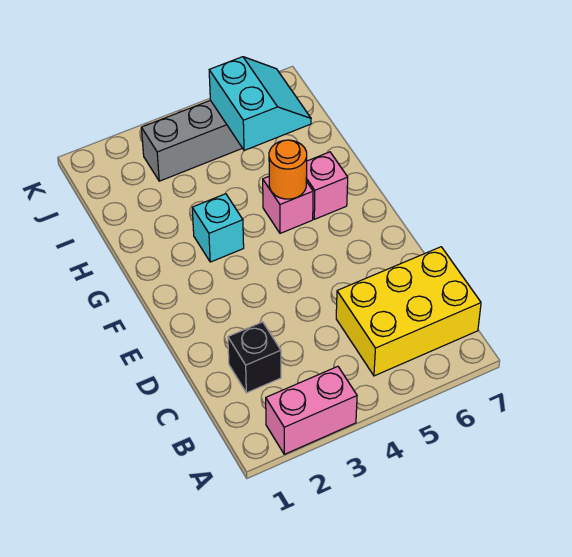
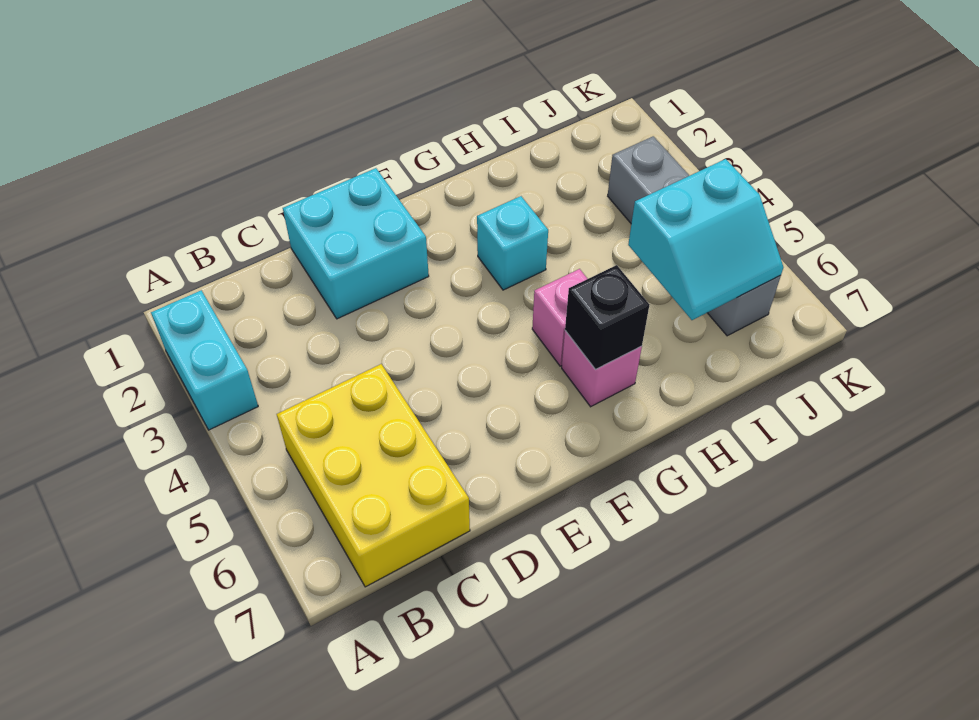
pink 1x2 brick [266,366,357,454] -> cyan 1x2 brick [151,290,258,430]
black 1x1 brick [228,322,281,393] -> black 1x1 brick moved to [565,265,649,369]
none -> cyan 2x2 brick [283,168,429,319]
orange 1x1 round brick [269,140,307,199] -> none

